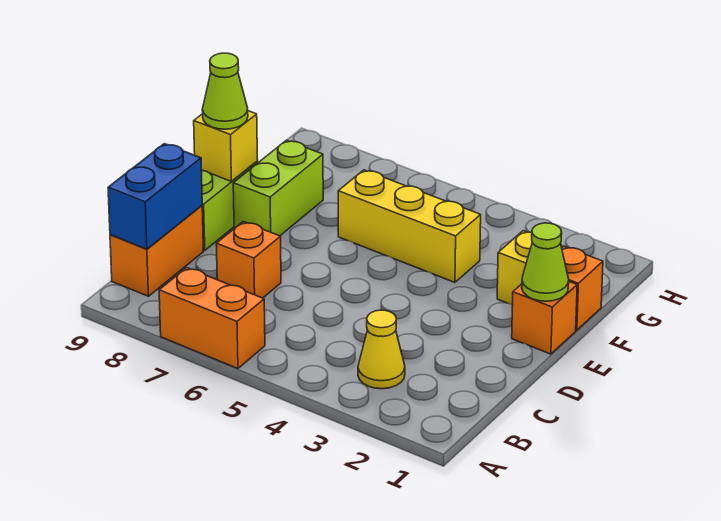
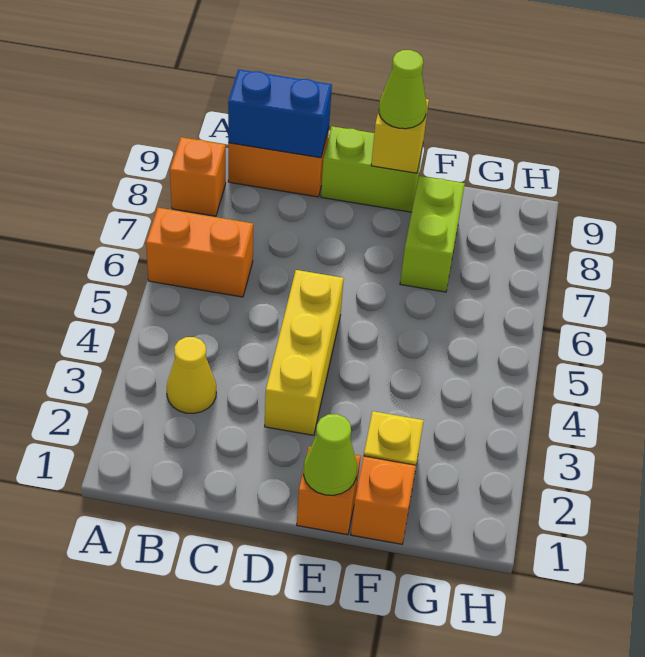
orange 1x2 brick [159,268,265,369] -> orange 1x2 brick turned to [146,208,253,297]
orange 1x1 brick [216,222,281,298] -> orange 1x1 brick moved to [170,137,226,216]
lime 1x2 brick [233,140,323,236] -> lime 1x2 brick turned to [400,176,465,292]
yellow 1x3 brick [338,170,481,282] -> yellow 1x3 brick moved to [265,270,344,435]

